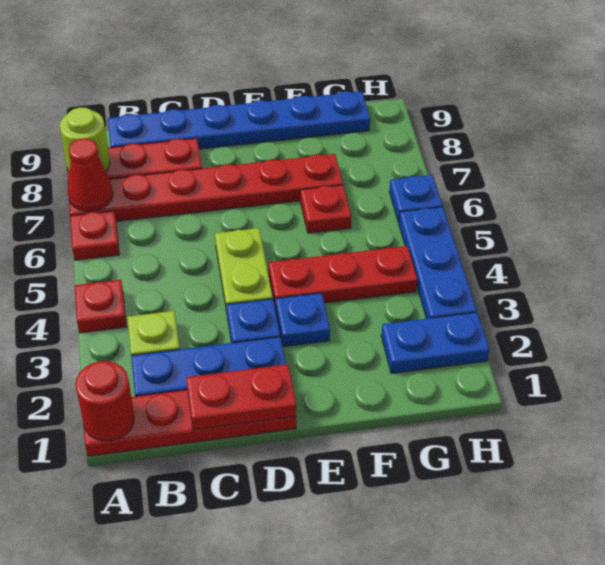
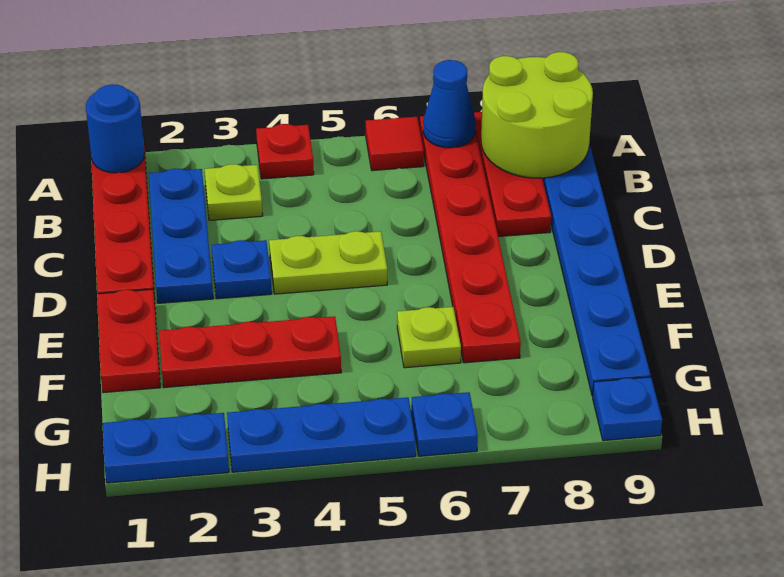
red 1x1 round brick [75,361,134,441] -> blue 1x1 round brick [86,84,144,173]
red 1x1 plate [70,211,119,260] -> red 1x1 tile [366,117,424,171]
red 1x1 cone [68,139,113,211] -> blue 1x1 cone [423,60,475,148]
lime 1x1 round brick [60,107,110,172] -> lime 2x2 round brick [481,52,593,178]
red 1x2 plate [186,364,296,430] -> red 1x2 plate moved to [97,289,160,393]
blue 1x1 plate [276,293,330,347] -> blue 1x1 plate moved to [593,377,662,441]
red 1x3 plate [269,246,417,309] -> red 1x3 plate turned to [159,316,341,388]
red 1x1 plate [301,185,352,233] -> lime 1x1 plate [397,307,461,368]
blue 1x2 plate [381,312,490,374] -> blue 1x2 plate turned to [103,413,229,483]

